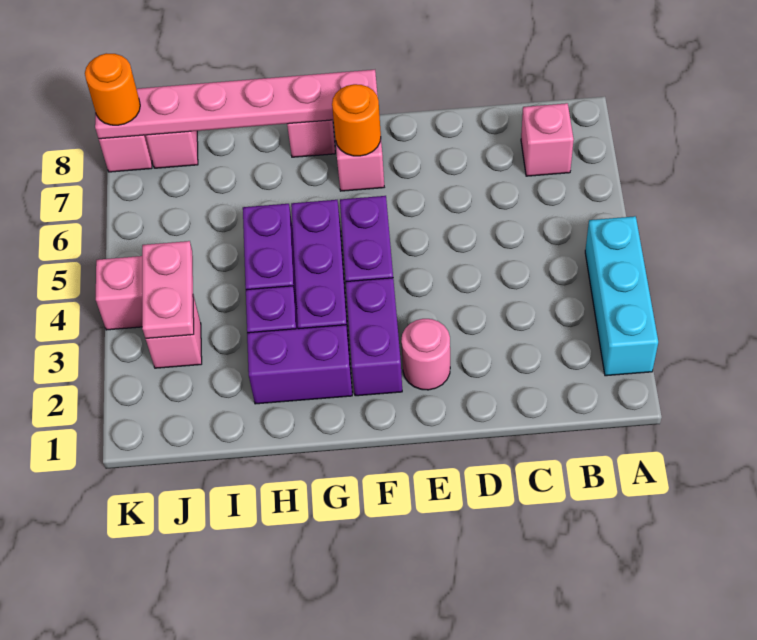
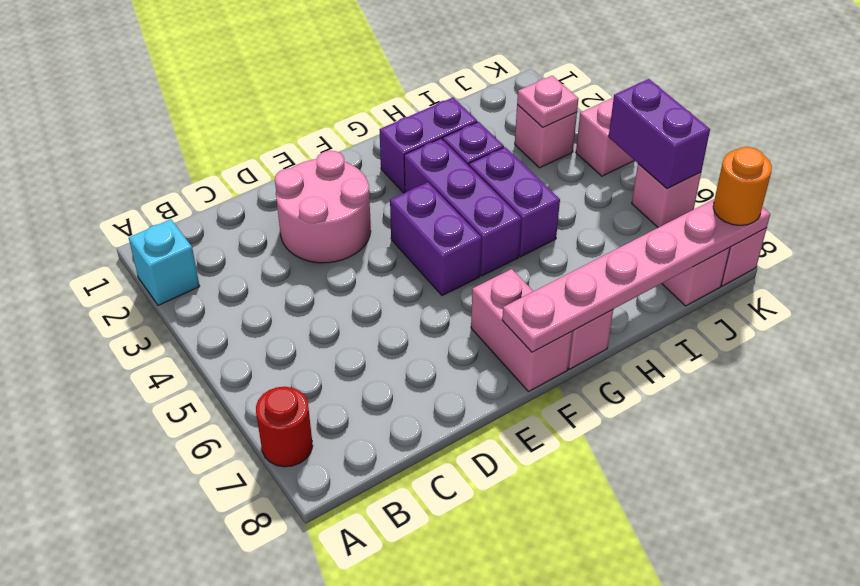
cyan 1x3 brick [585,216,658,376] -> cyan 1x1 brick [129,219,200,305]
none -> red 1x1 round brick [256,387,313,467]
pink 1x1 brick [521,103,574,176] -> pink 1x1 brick moved to [632,164,701,228]
pink 1x1 round brick [401,319,450,390] -> pink 2x2 round brick [275,151,371,263]
purple 1x2 brick [346,278,402,396] -> purple 1x2 brick moved to [609,79,710,189]
orange 1x1 round brick [332,84,381,156] -> none
pink 1x2 plate [142,241,194,338] -> pink 1x1 plate [517,76,579,127]

